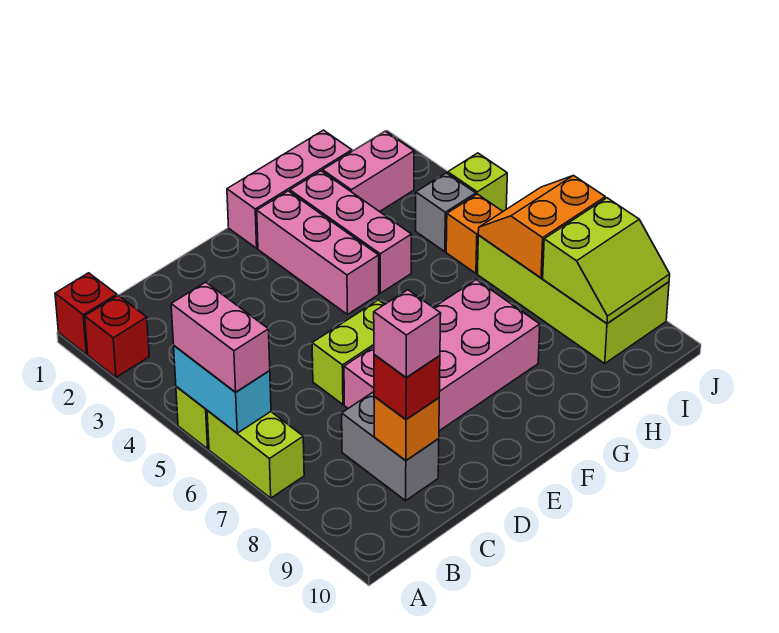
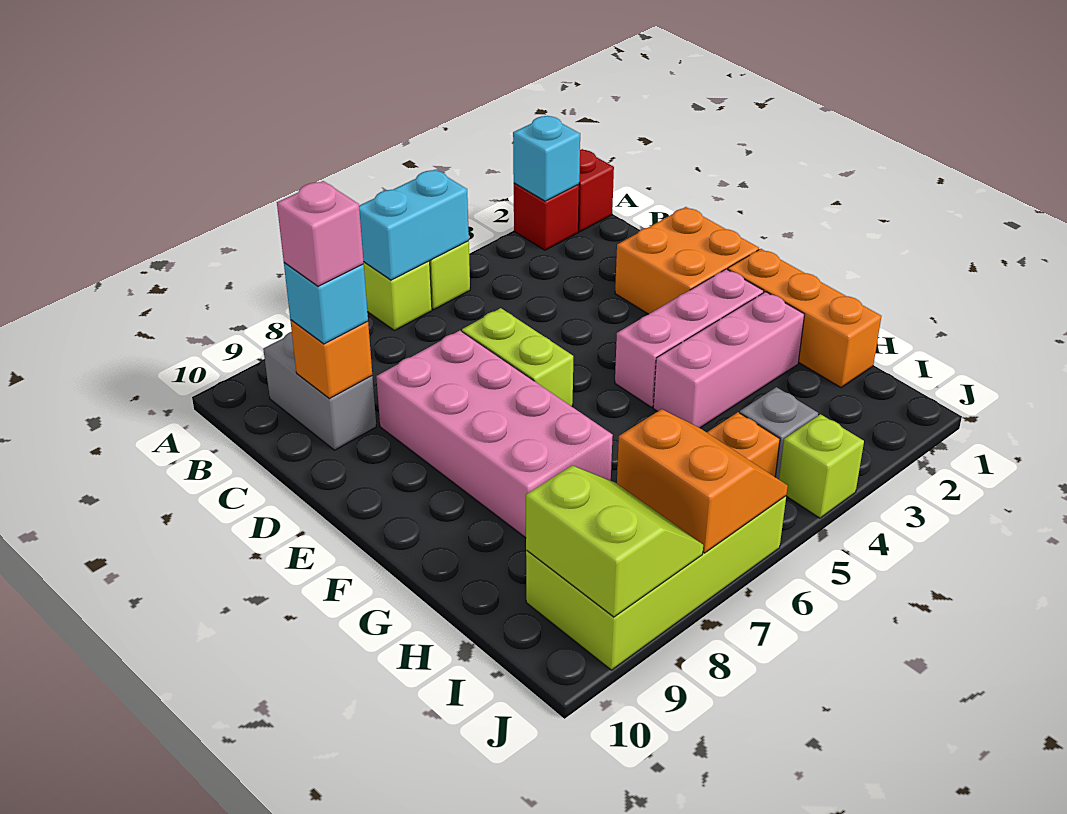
none -> cyan 1x1 brick [513,116,580,201]
pink 1x2 brick [171,282,270,392] -> none
lime 1x2 brick [207,411,304,498] -> lime 1x1 brick [363,261,432,330]
grey 1x2 brick [342,392,439,500] -> grey 1x2 brick turned to [263,332,376,450]
red 1x1 brick [374,355,440,420] -> cyan 1x1 brick [284,263,368,344]
none -> orange 2x2 brick [615,207,759,314]
pink 1x3 brick [227,130,352,248] -> orange 1x3 brick [728,249,881,387]
pink 1x2 brick [323,131,414,212] -> none
lime 2x2 slope [543,198,670,324] -> lime 2x2 slope turned to [526,466,703,617]

